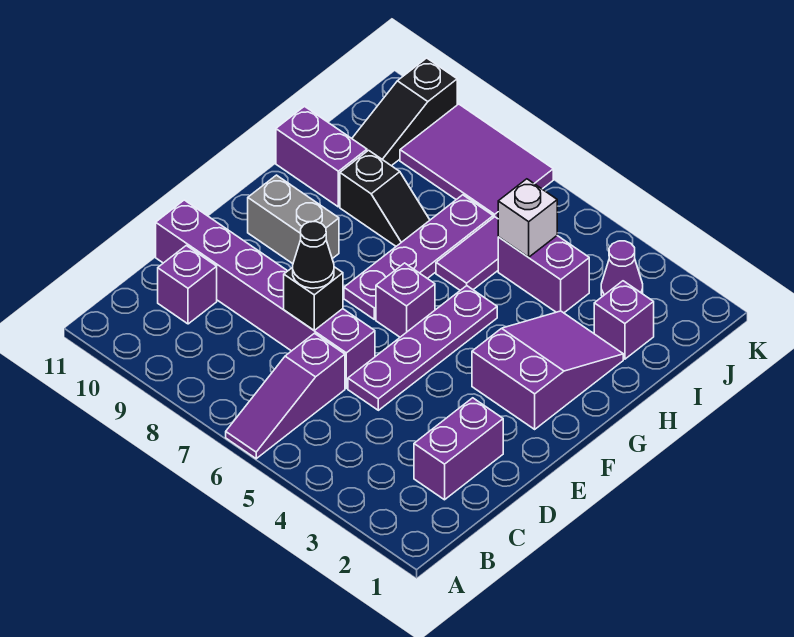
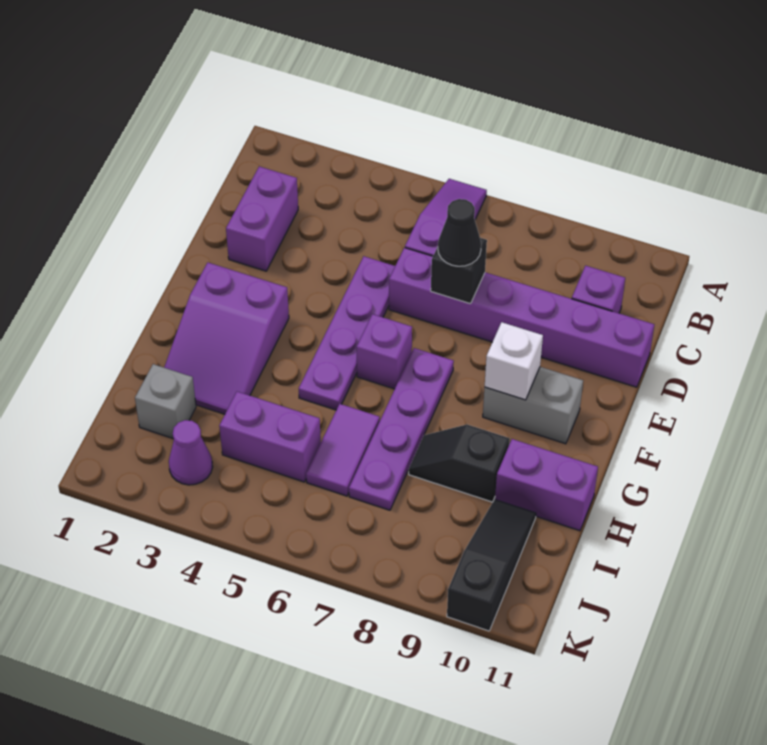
purple 1x1 brick [594,281,654,359] -> grey 1x1 brick [135,364,196,438]
white 1x1 brick [498,179,557,257] -> white 1x1 brick moved to [485,322,543,400]
purple 2x3 tile [400,104,553,219] -> none

